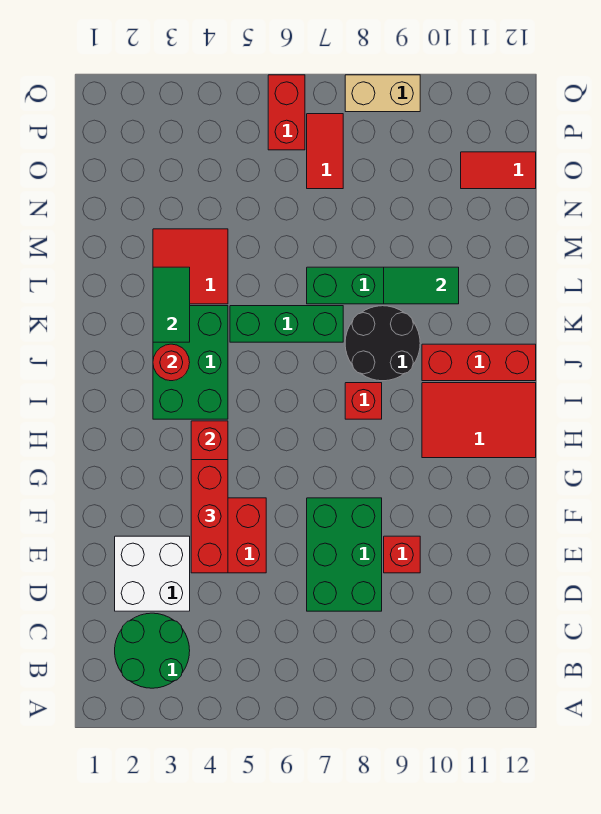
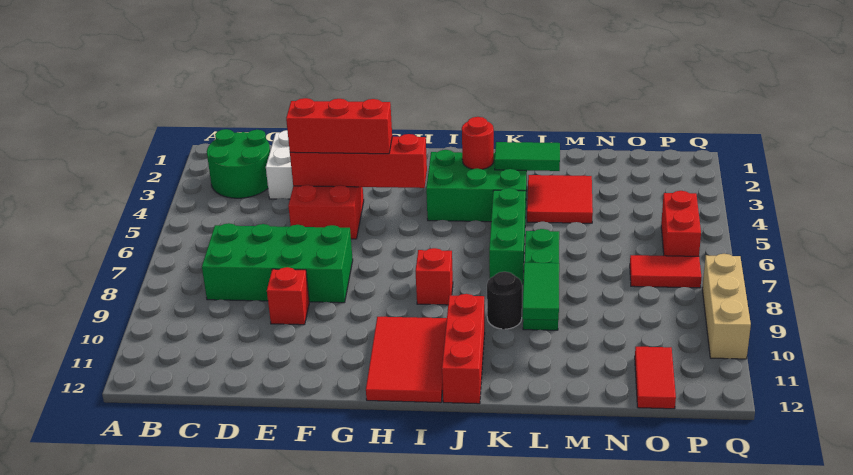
green 2x3 brick [307,498,382,611] -> green 2x4 brick [202,223,353,303]
black 2x2 round brick [345,306,420,381] -> black 1x1 round brick [487,272,522,329]
red 1x2 brick [268,75,305,150] -> red 1x2 brick turned to [661,191,701,256]
tan 1x2 brick [345,75,420,112] -> tan 1x3 brick [702,254,751,359]

